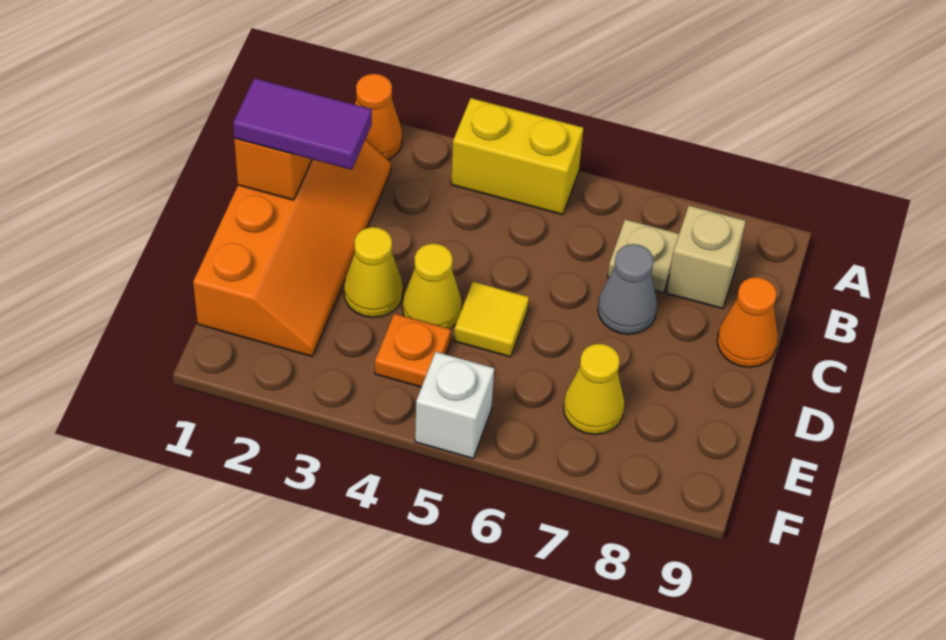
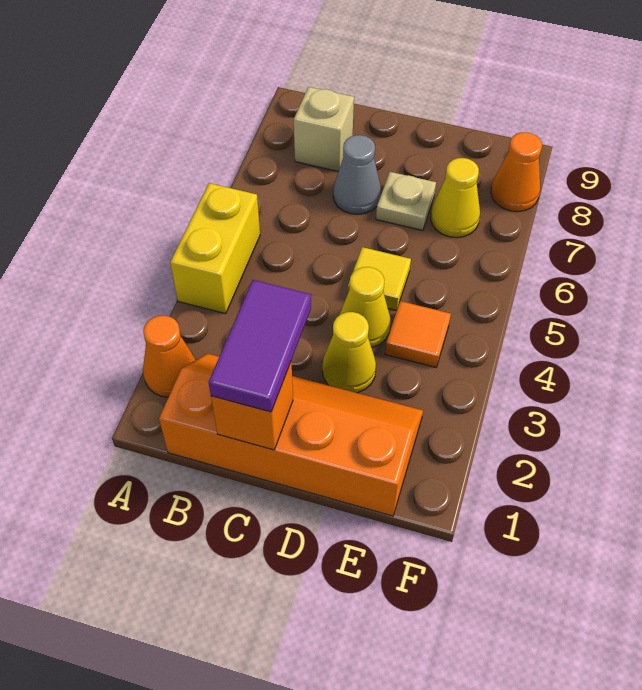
tan 1x1 plate [608,219,679,292] -> tan 1x1 plate moved to [376,172,436,231]
orange 1x1 cone [717,277,778,367] -> orange 1x1 cone moved to [491,132,542,212]
orange 1x1 plate [375,314,451,387] -> orange 1x1 tile [385,301,451,367]
white 1x1 brick [415,352,494,458] -> none

